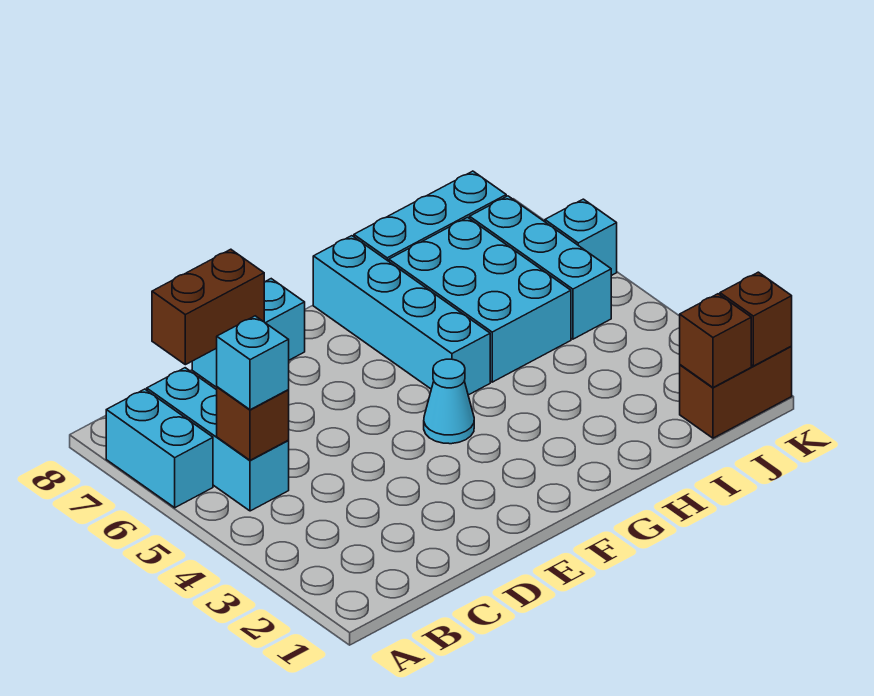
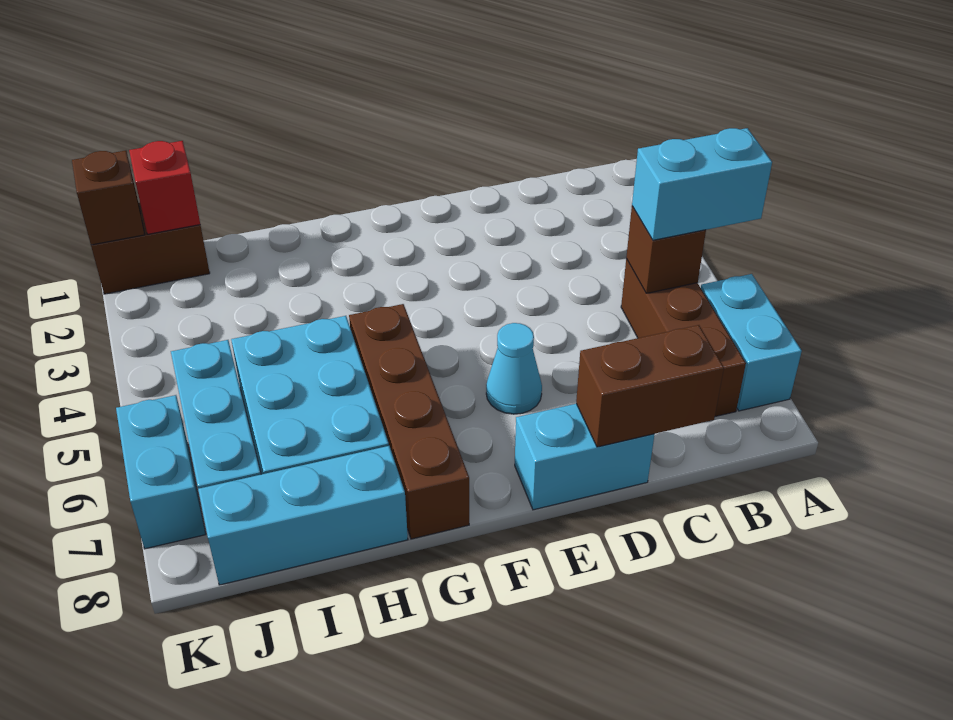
cyan 1x3 brick [147,368,289,511] -> brown 1x3 brick [621,259,746,416]
cyan 1x1 brick [217,316,289,410] -> cyan 1x2 brick [632,128,772,240]
cyan 1x1 cone [424,359,474,444] -> cyan 1x1 cone moved to [486,323,542,414]
cyan 1x4 brick [313,236,490,395] -> brown 1x4 brick [349,304,469,539]
brown 1x1 brick [680,294,751,387] -> red 1x1 brick [129,141,200,234]
cyan 1x1 brick [545,199,617,276] -> cyan 1x2 brick [116,395,206,549]

